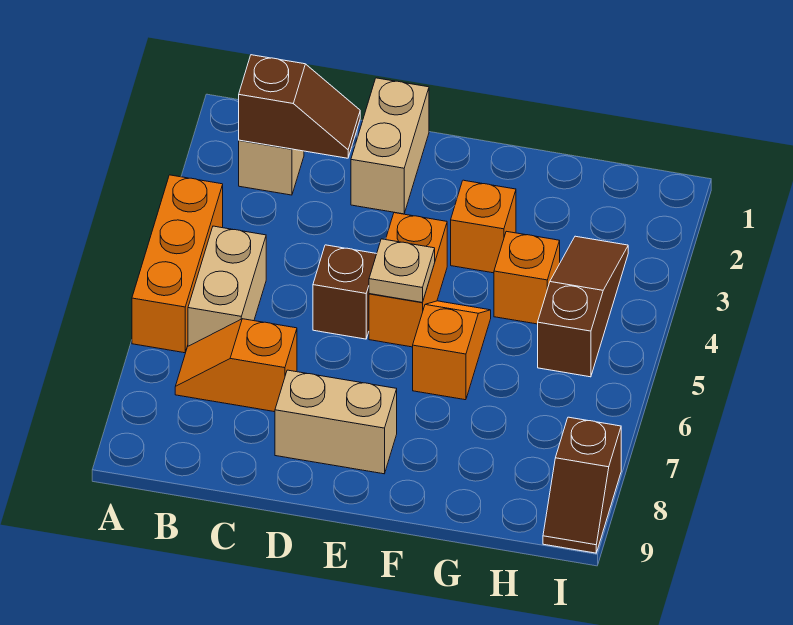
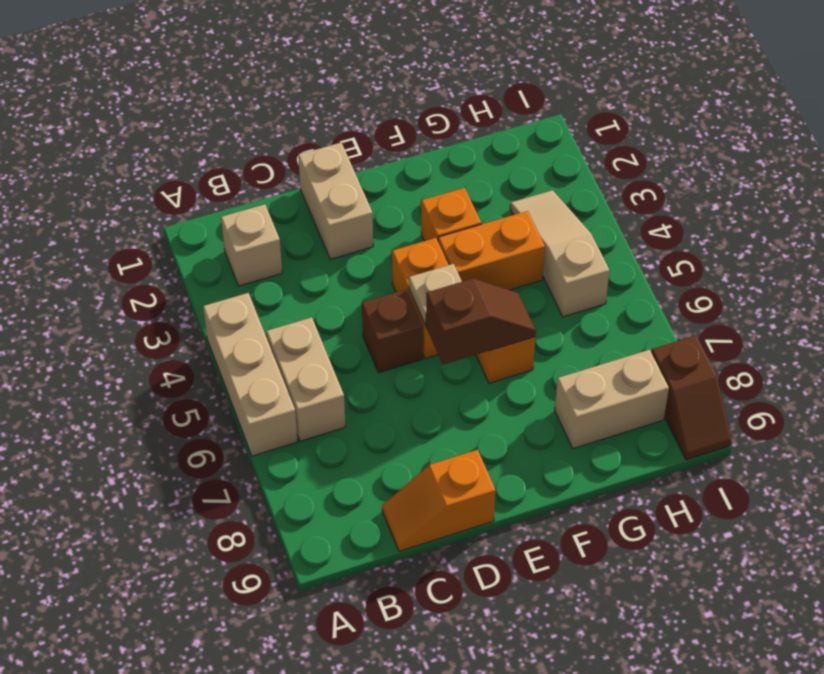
orange 1x3 brick [132,175,223,353] -> tan 1x3 brick [203,293,298,456]
brown 1x2 slope [239,55,360,158] -> brown 1x2 slope moved to [426,279,536,365]
orange 1x2 slope [175,319,297,412] -> orange 1x2 slope moved to [382,450,496,551]
tan 1x2 brick [275,370,397,474] -> tan 1x2 brick moved to [555,350,669,449]
orange 1x1 brick [494,231,560,324] -> orange 1x2 brick [438,211,545,290]
brown 1x3 slope [538,236,628,377] -> tan 1x3 slope [510,190,610,317]

